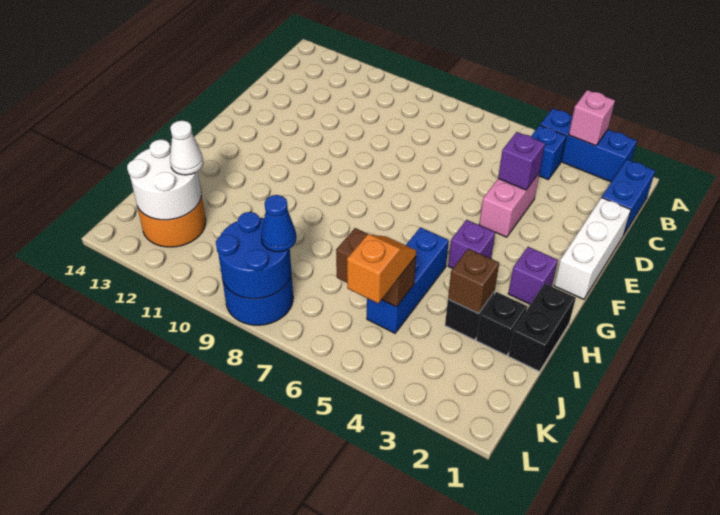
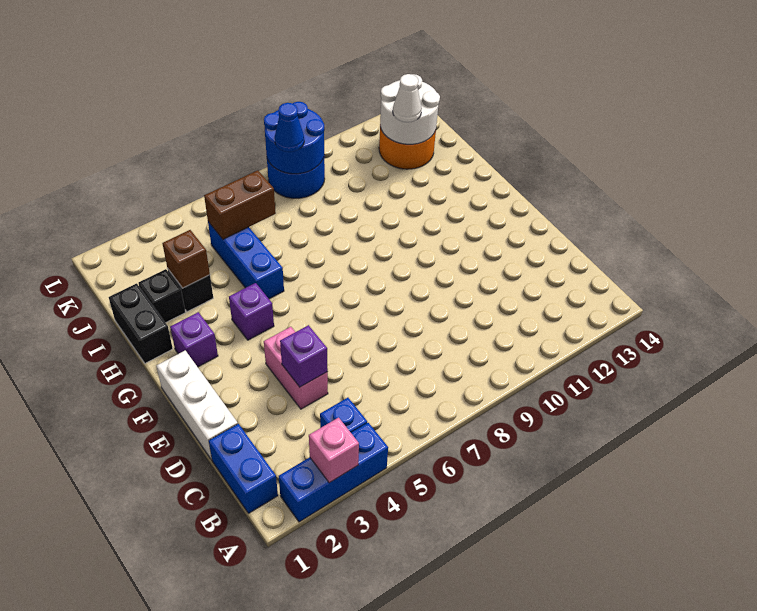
orange 1x2 slope [347,235,416,303] -> none

